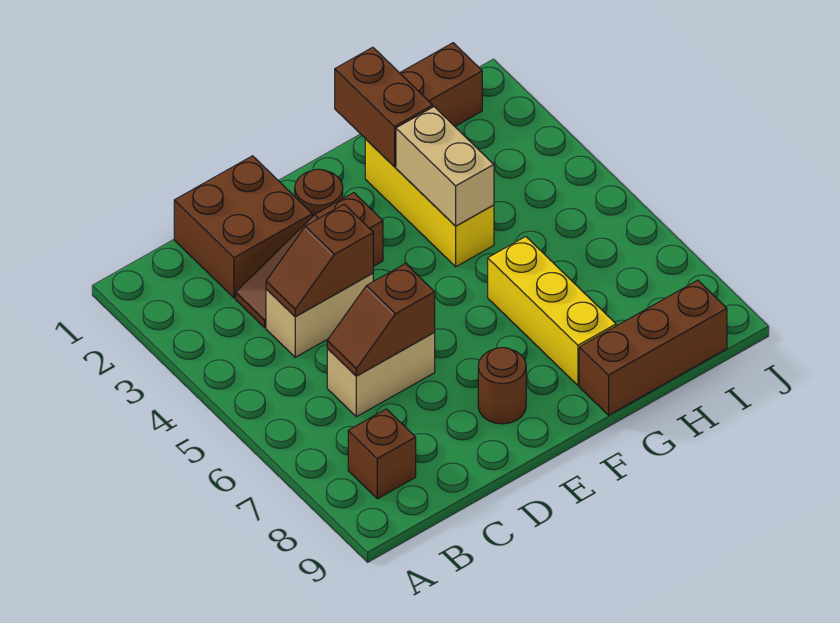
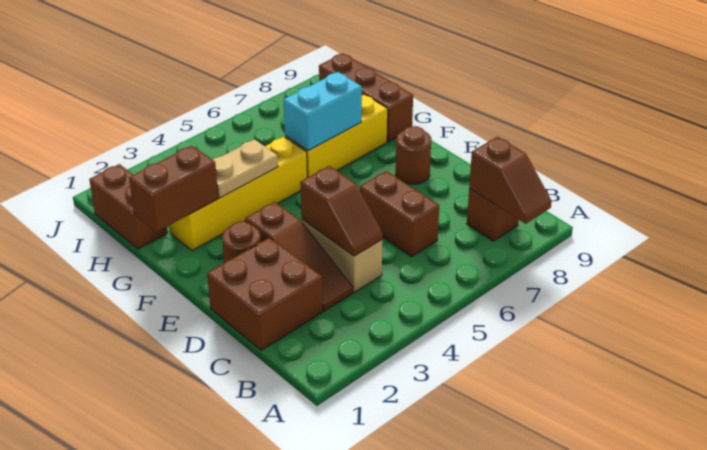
tan 1x2 brick [327,333,435,417] -> brown 1x2 brick [360,171,439,257]
brown 1x2 slope [327,264,435,376] -> brown 1x2 slope moved to [469,137,552,224]
yellow 1x3 brick [365,139,494,267] -> yellow 1x4 brick [169,137,307,251]
tan 1x2 brick [396,107,494,226] -> tan 1x2 plate [213,139,278,198]
none -> cyan 1x2 brick [284,72,362,151]

